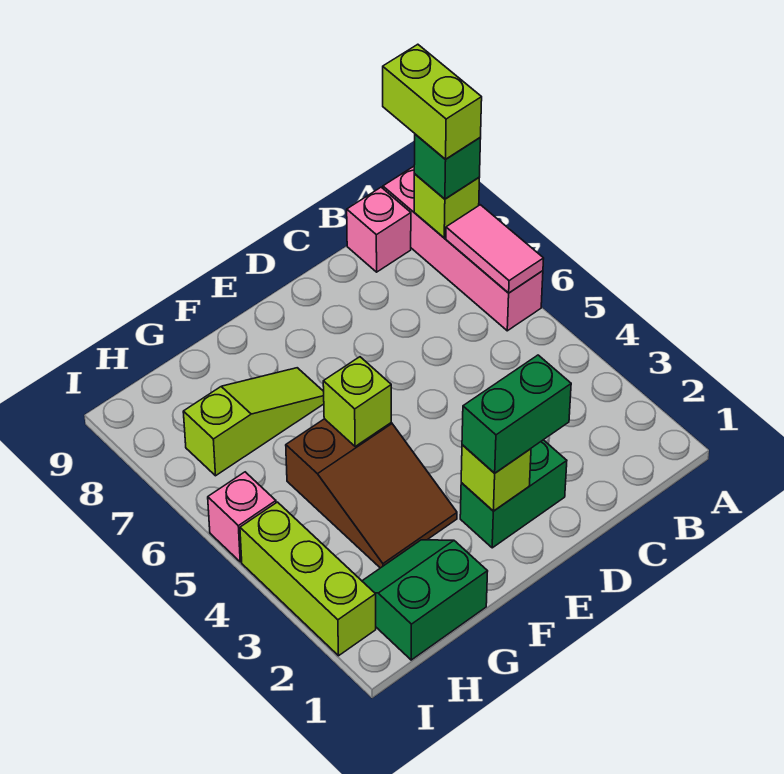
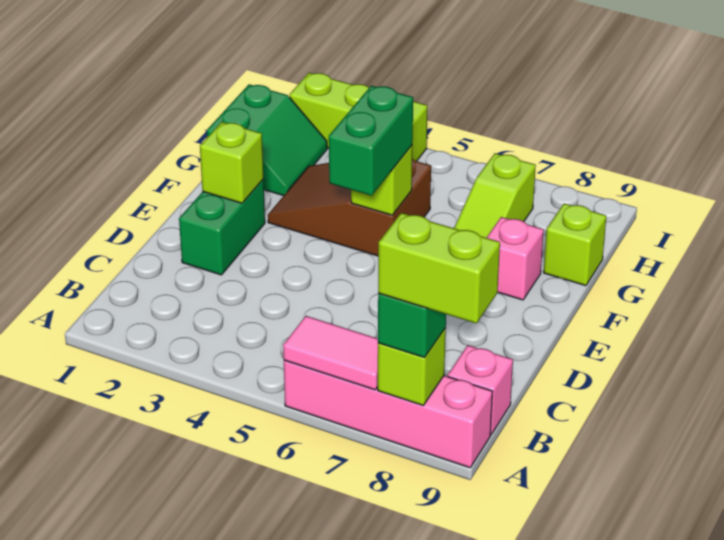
green 1x2 brick [462,355,571,473] -> green 1x2 brick moved to [329,86,413,196]
none -> lime 1x1 brick [544,203,606,286]
pink 1x1 brick [208,472,276,562] -> pink 1x1 brick moved to [487,217,544,300]

